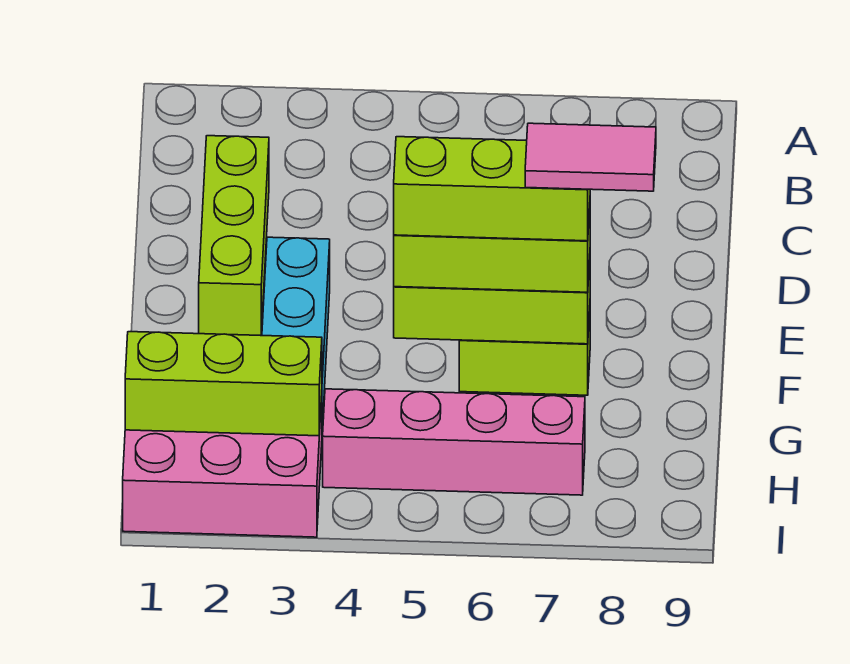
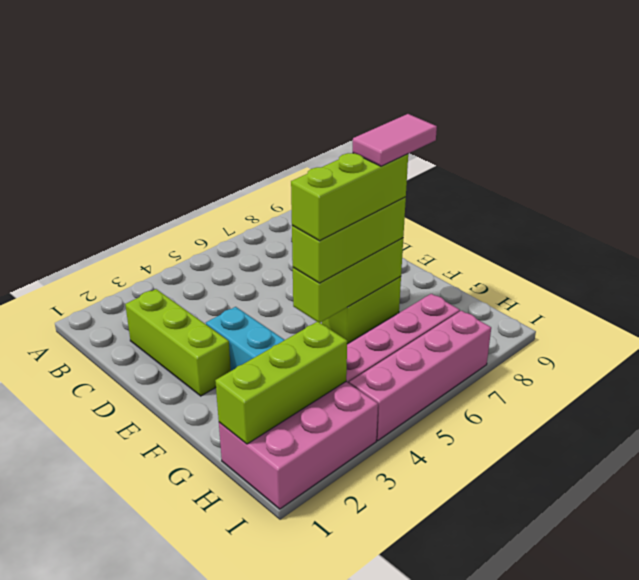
none -> pink 1x4 brick [349,311,491,441]

